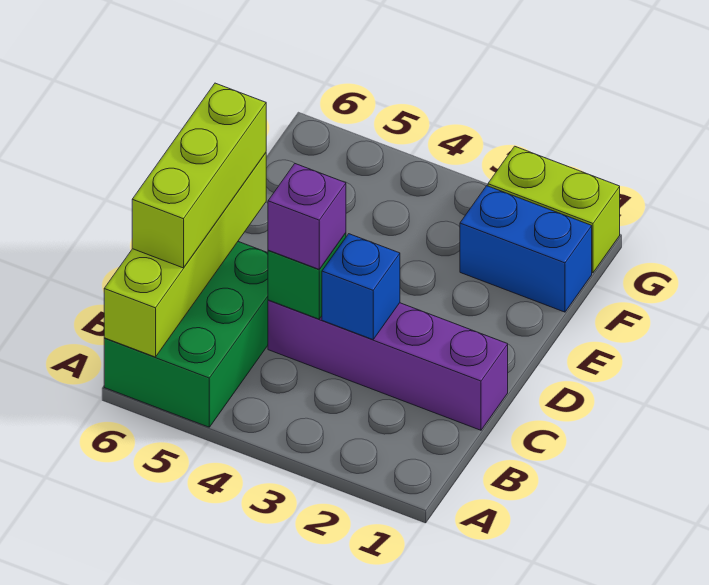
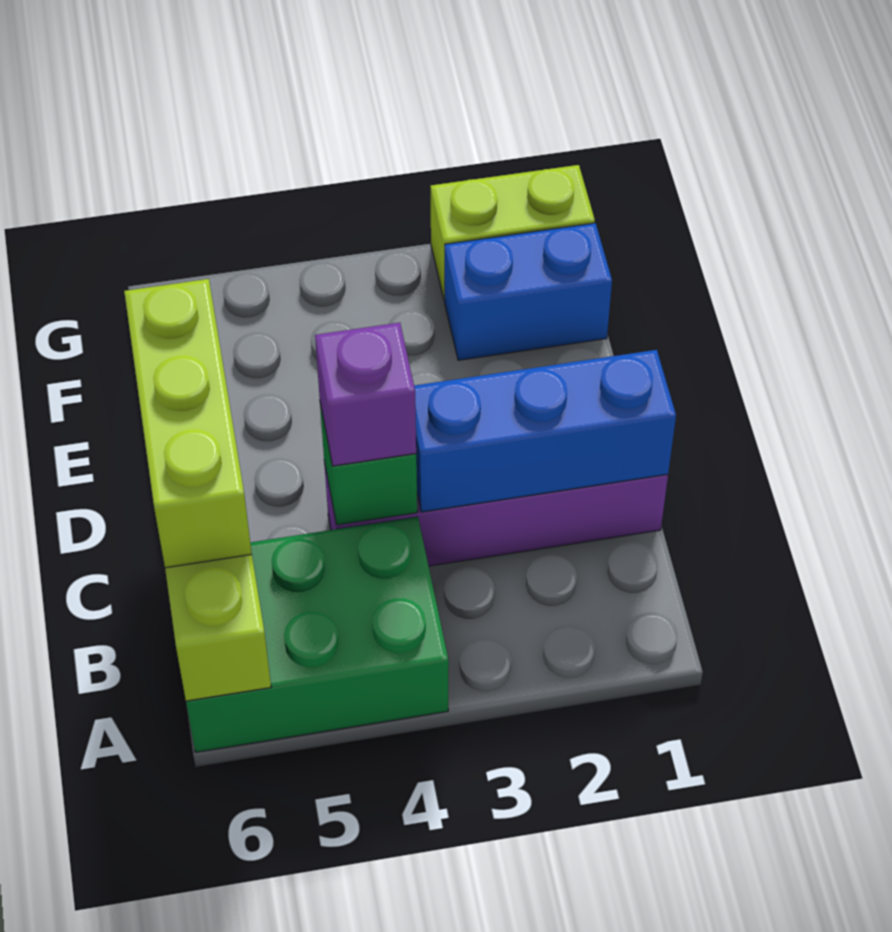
green 2x3 brick [104,242,268,427] -> green 2x3 brick turned to [186,517,449,752]
blue 1x1 brick [322,234,400,340] -> blue 1x3 brick [414,350,676,512]

